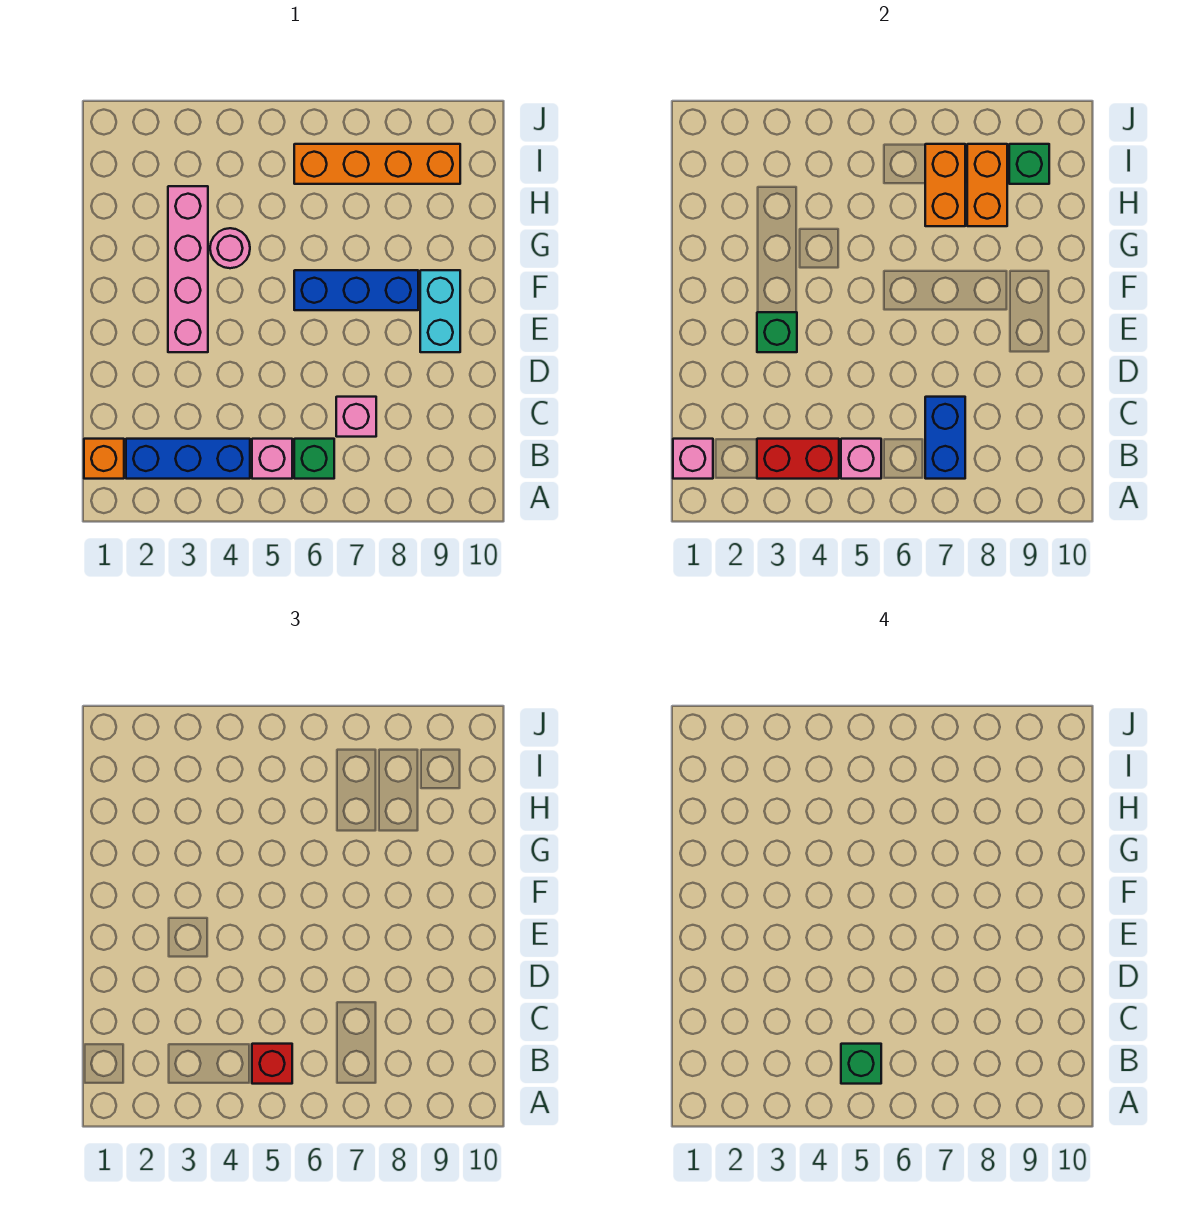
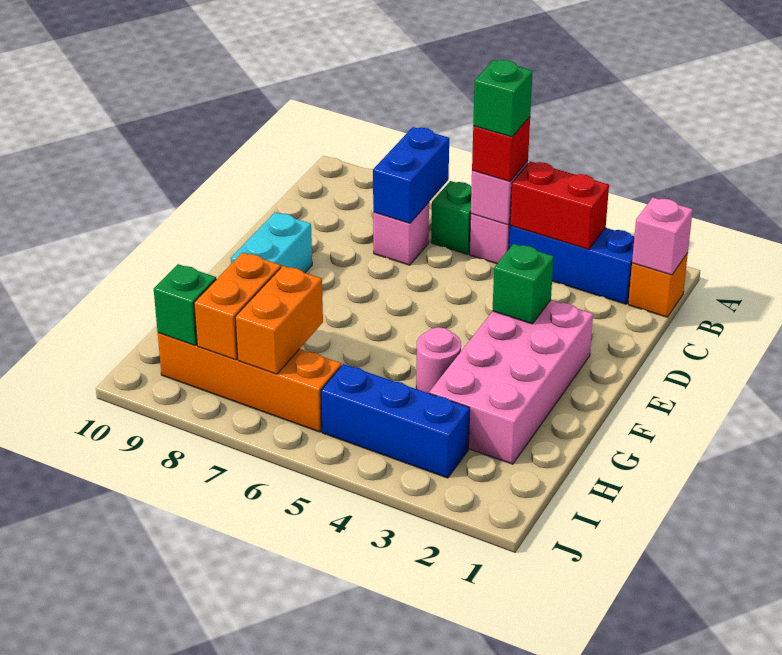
pink 1x4 brick [168,186,208,352] -> pink 2x4 brick [429,300,593,464]
blue 1x3 brick [294,270,418,310] -> blue 1x3 brick moved to [321,364,470,478]

